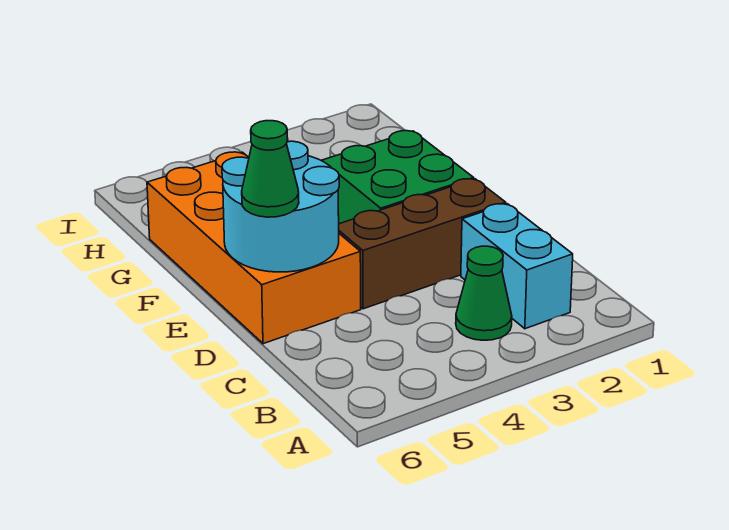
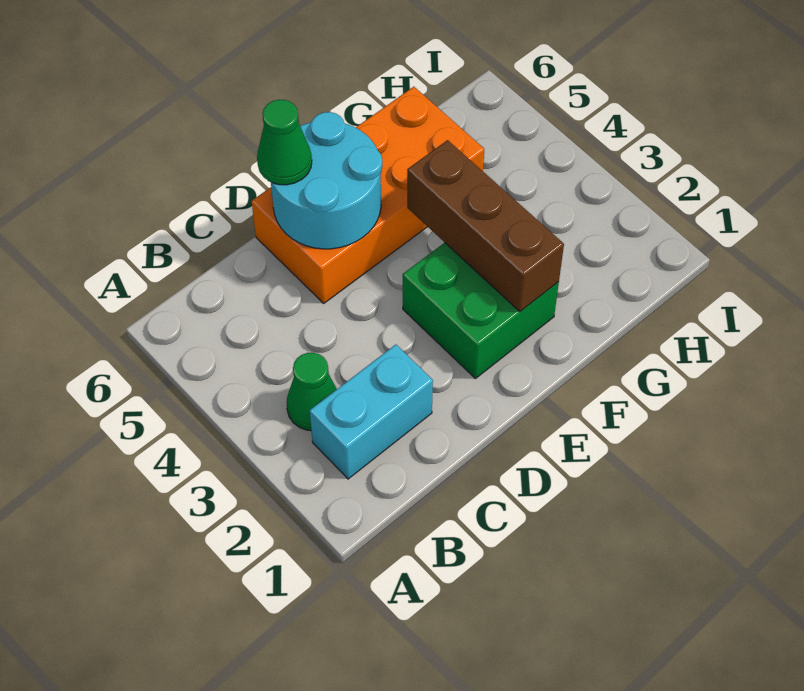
brown 1x3 brick [339,179,506,309] -> brown 1x3 brick moved to [407,140,564,312]

